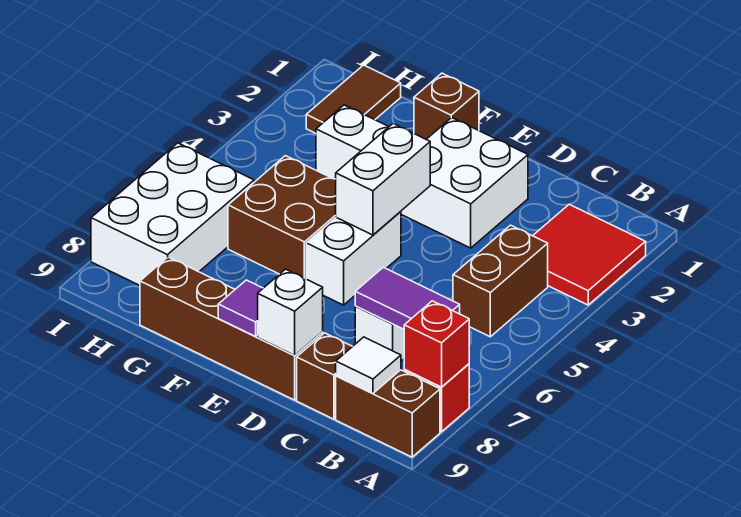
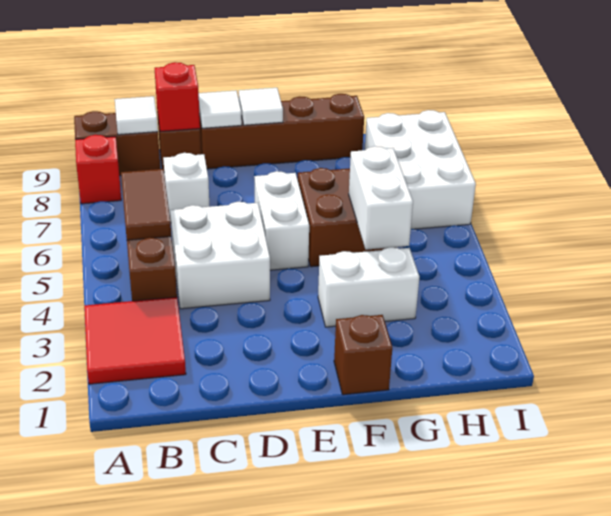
red 1x1 brick [404,301,469,387] -> red 1x1 brick moved to [155,62,200,132]
purple 1x2 tile [355,267,460,329] -> none
white 2x2 brick [401,118,528,248] -> white 2x2 brick moved to [170,202,270,309]
white 1x1 brick [258,269,323,356] -> white 1x1 tile [199,90,242,128]
white 1x2 brick [336,124,430,235] -> white 1x2 brick moved to [349,146,413,250]
purple 1x1 tile [218,280,263,336] -> white 1x1 tile [239,88,283,125]
brown 1x2 tile [306,65,401,133] -> brown 1x2 tile moved to [121,169,171,240]

